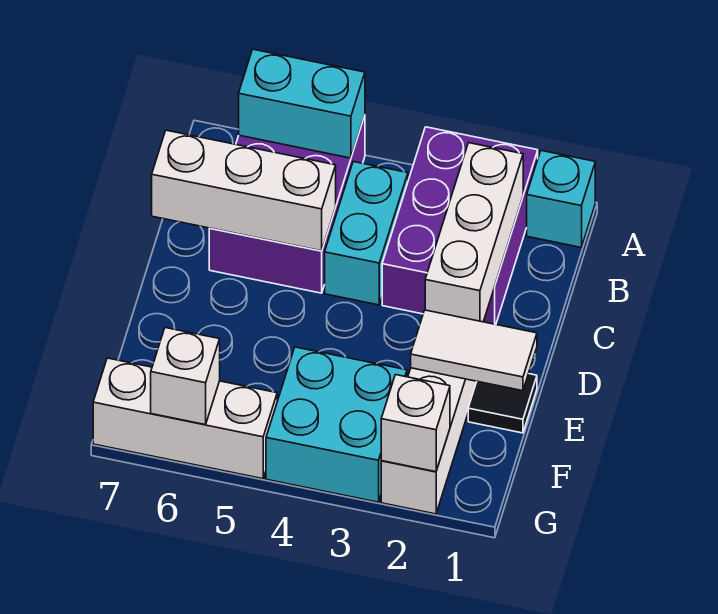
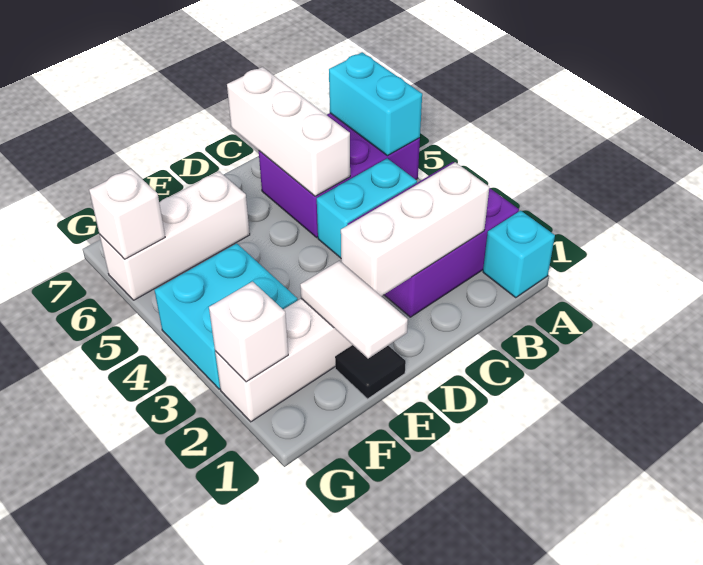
white 1x3 brick [93,358,277,479] -> white 1x3 brick turned to [100,172,250,300]

